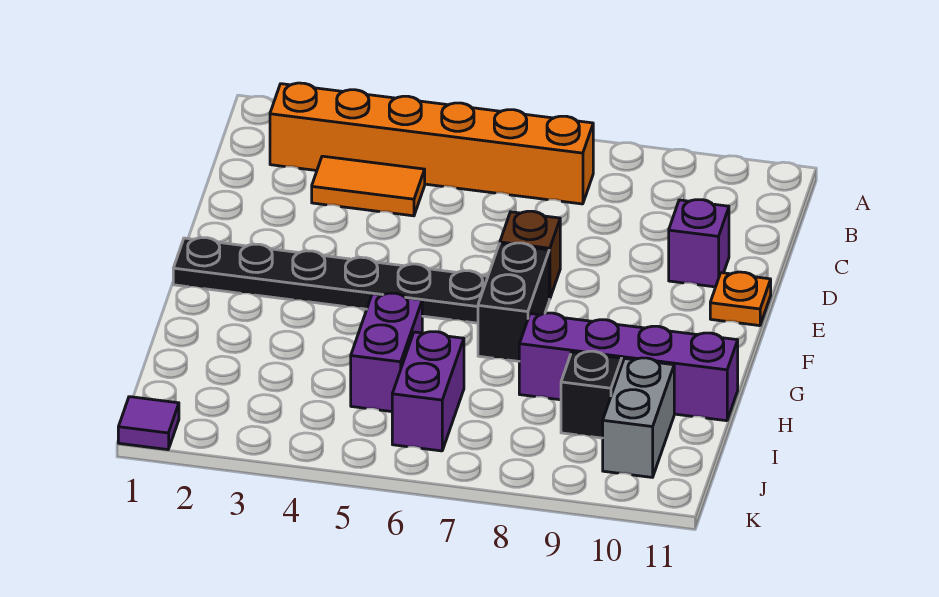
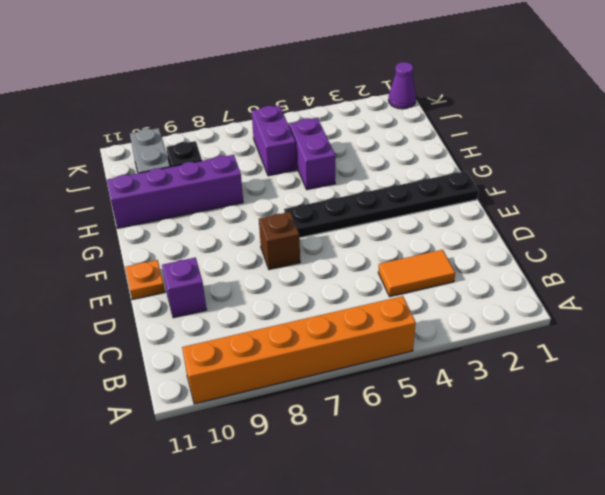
orange 1x6 brick [270,83,593,204] -> orange 1x6 brick moved to [182,296,416,404]
black 1x2 brick [478,243,549,361] -> none
purple 1x1 tile [118,397,179,450] -> purple 1x1 cone [388,62,416,109]

